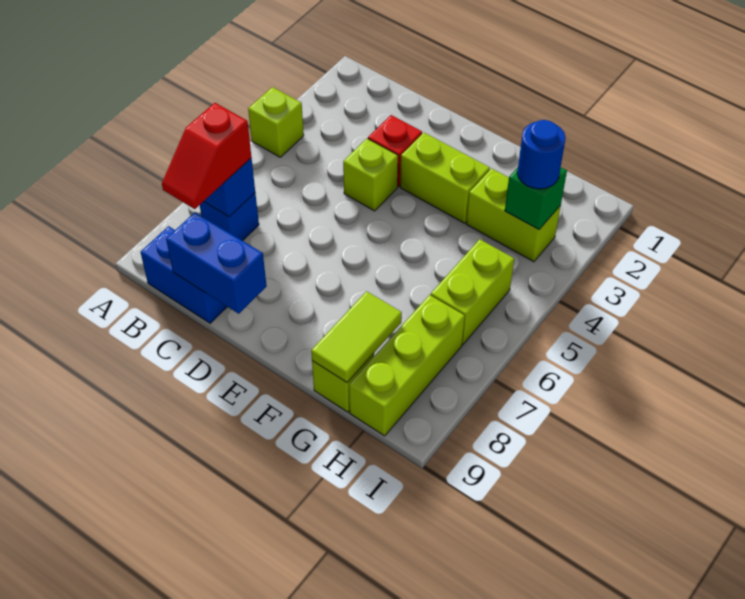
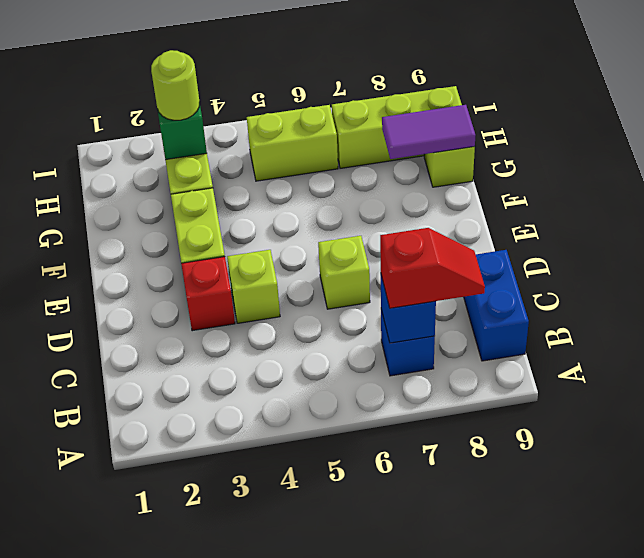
lime 1x1 brick [248,87,304,157] -> lime 1x1 brick moved to [318,236,370,309]
blue 1x2 brick [166,212,267,314] -> none
lime 1x2 tile [311,291,402,382] -> purple 1x2 tile [382,105,476,159]
blue 1x1 round brick [517,120,566,189] -> lime 1x1 round brick [151,50,199,120]

